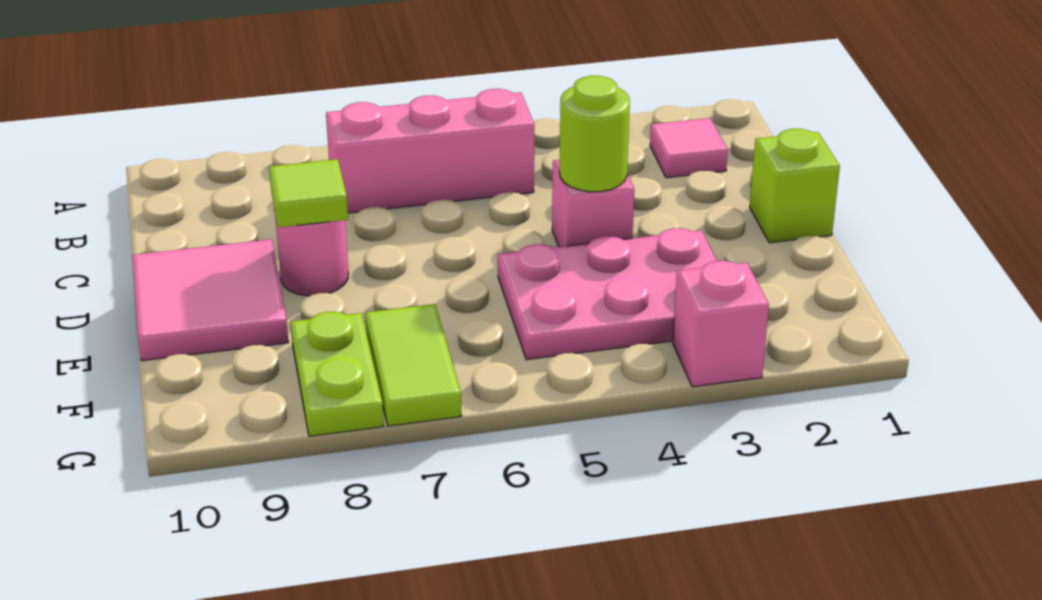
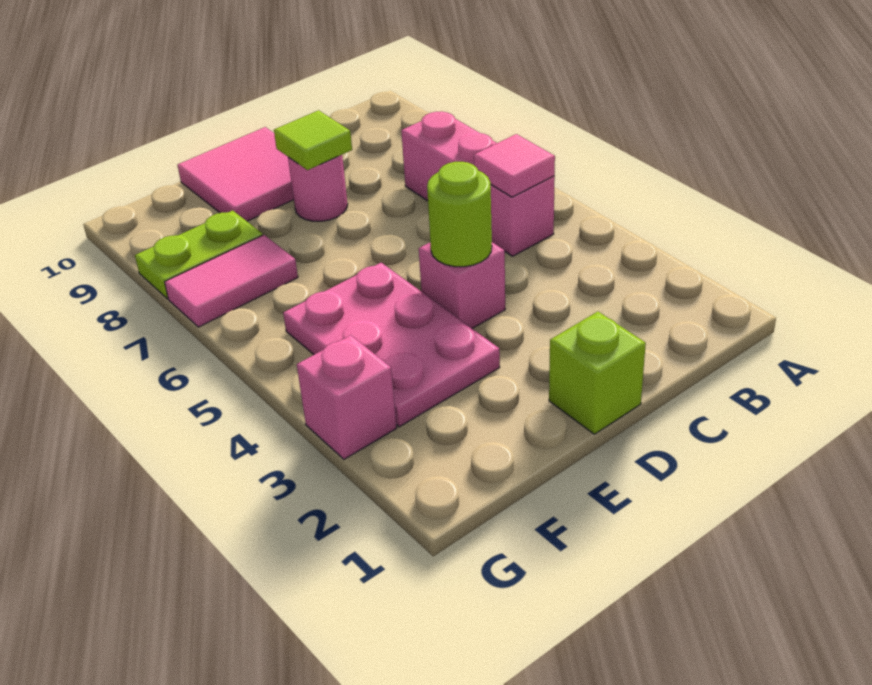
pink 1x1 tile [650,118,728,178] -> pink 1x1 tile moved to [474,134,555,197]
lime 1x2 tile [365,304,461,426] -> pink 1x2 tile [165,235,298,327]

